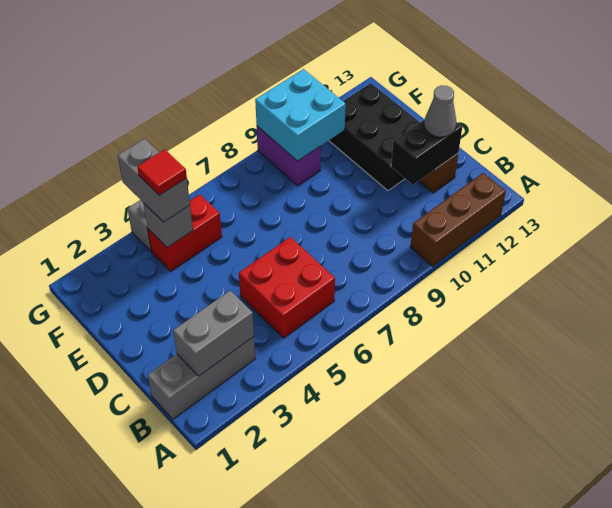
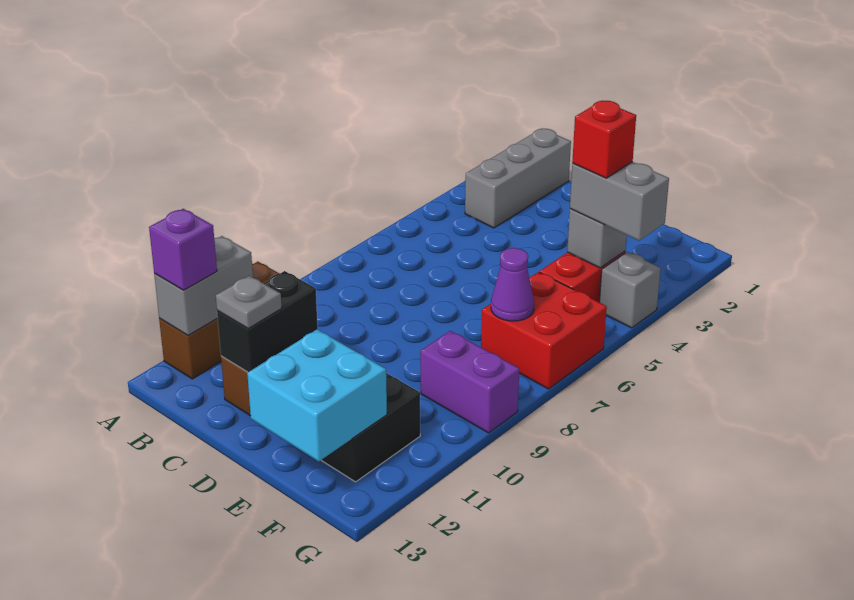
none -> purple 1x1 brick [149,209,217,290]
grey 1x2 brick [173,291,254,376] -> grey 1x2 brick moved to [154,236,253,335]
red 2x2 brick [239,237,335,338] -> red 2x2 brick moved to [481,272,607,389]
grey 1x1 cone [424,85,456,137] -> grey 1x1 plate [216,276,282,328]
red 1x1 tile [137,149,187,195] -> red 1x1 brick [572,101,636,178]
none -> purple 1x1 cone [491,248,534,321]
cyan 2x2 brick [255,69,346,161] -> cyan 2x2 brick moved to [247,329,387,461]

